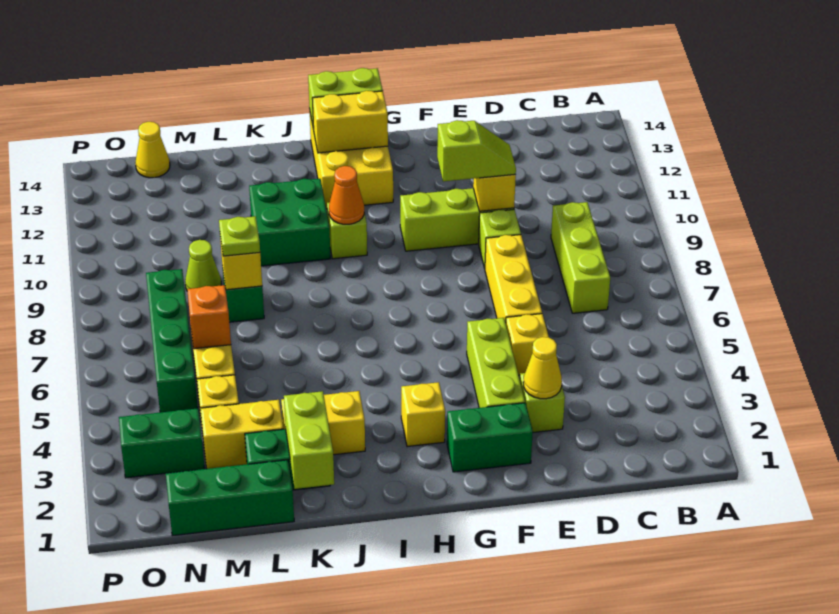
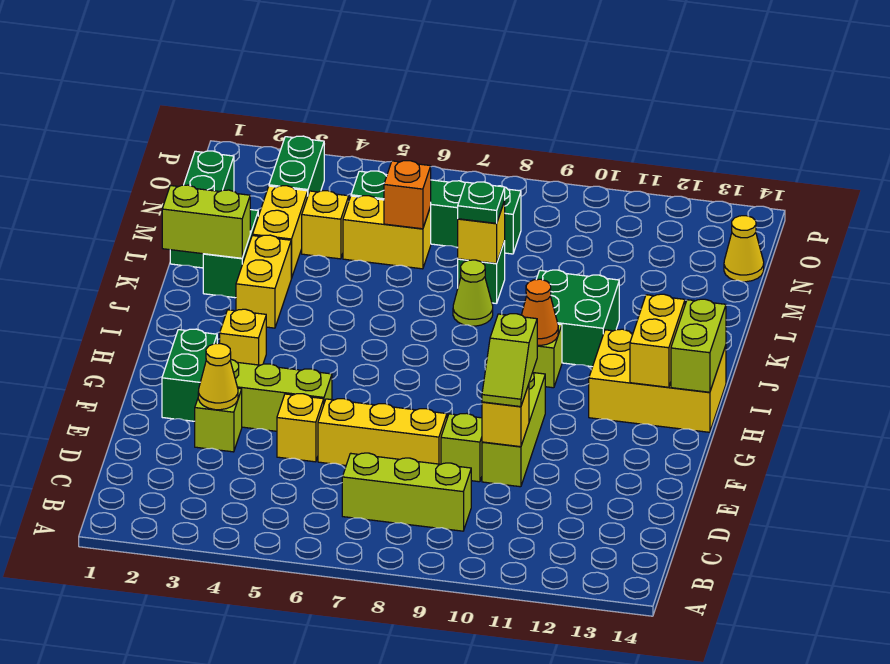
lime 1x1 plate [219,216,260,256] -> green 1x1 plate [458,182,505,223]
lime 1x1 cone [185,240,221,290] -> lime 1x1 cone moved to [453,260,493,326]

